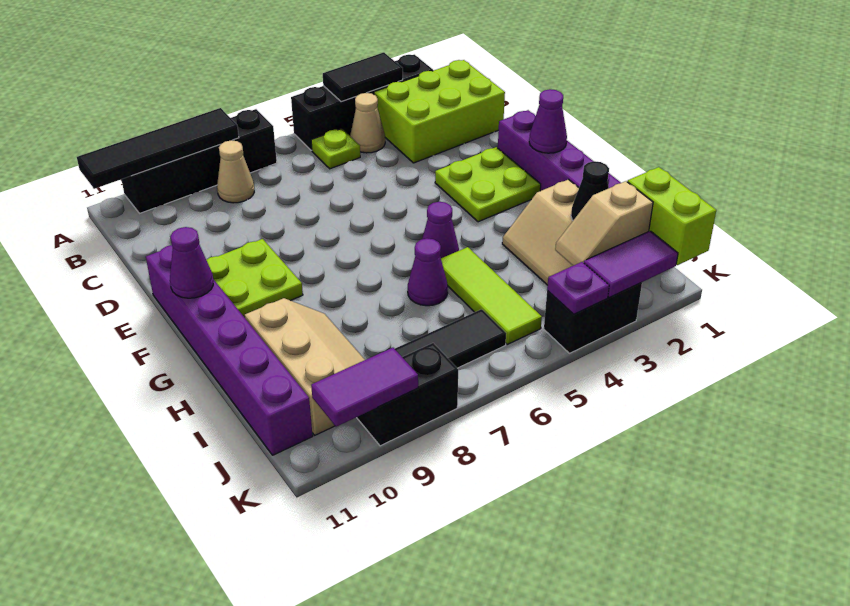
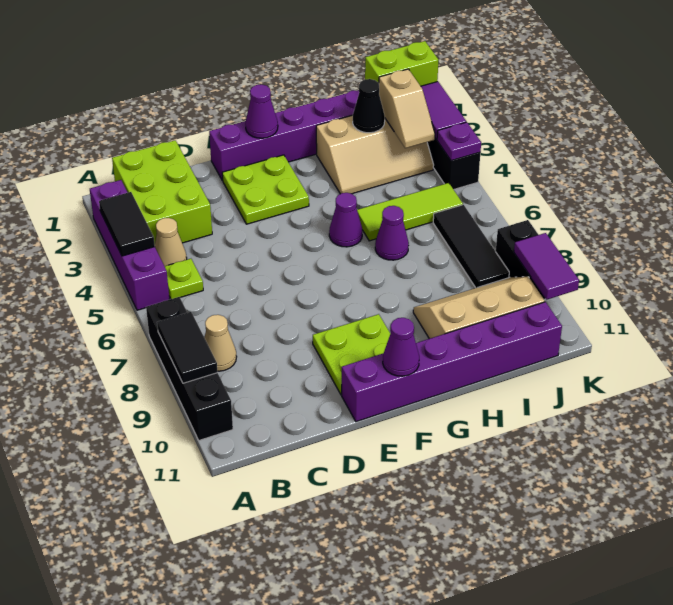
black 1x4 brick [291,55,433,150] -> purple 1x4 brick [90,180,169,310]
black 1x4 tile [77,108,239,189] -> black 1x2 tile [157,312,218,383]

